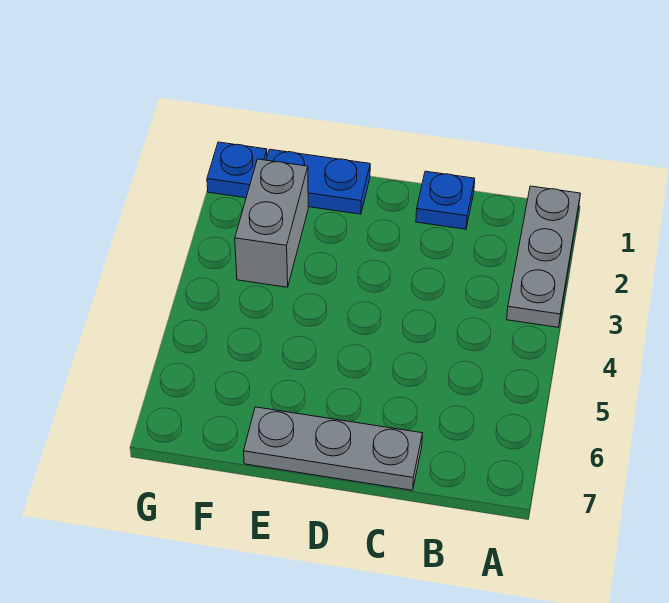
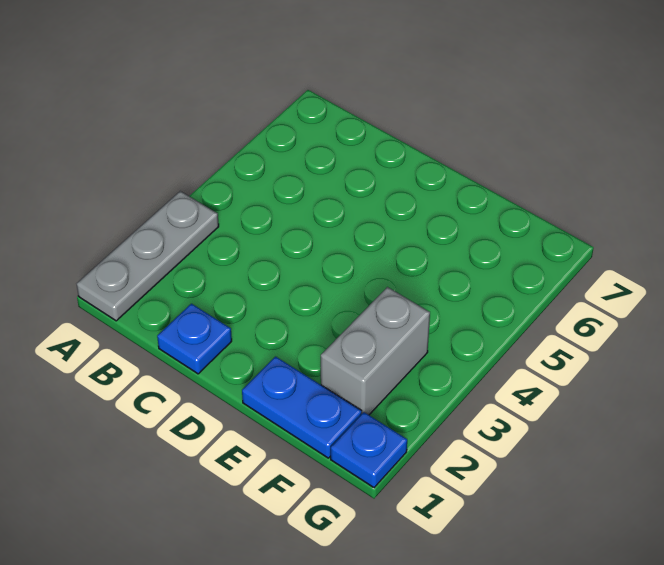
grey 1x3 plate [244,407,423,490] -> none

